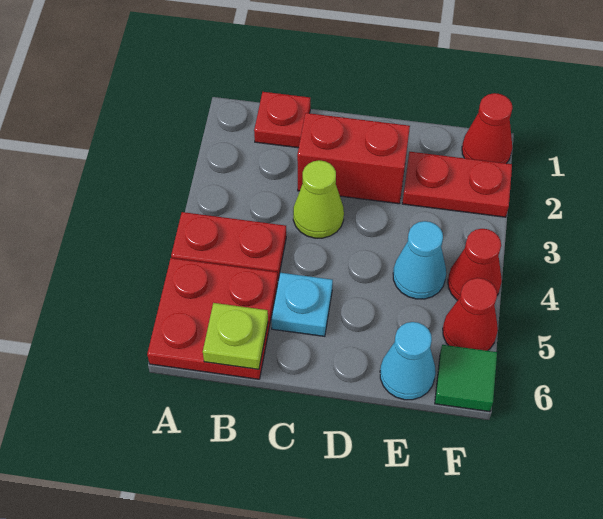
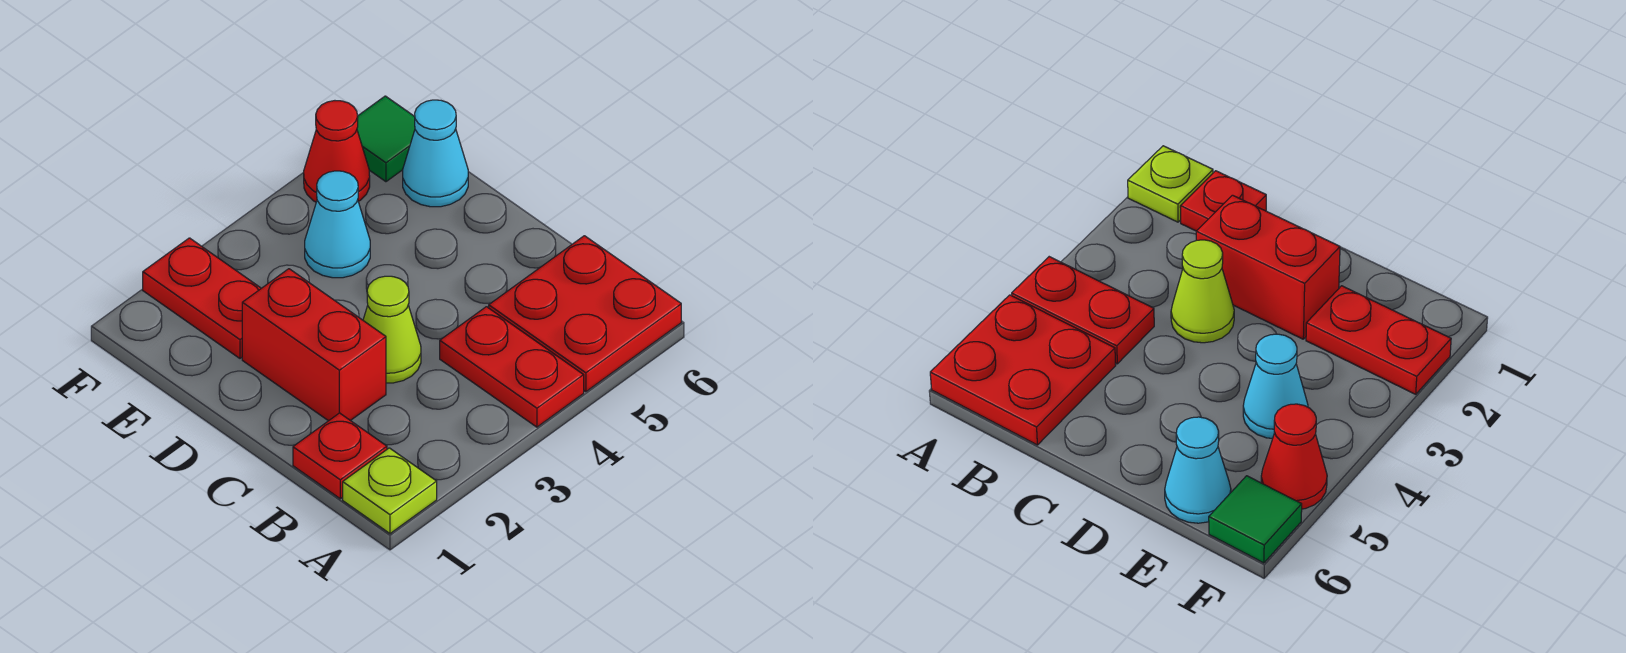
lime 1x1 plate [203,303,268,369] -> lime 1x1 plate moved to [343,448,437,534]
cyan 1x1 plate [271,273,333,336] -> none
red 1x1 cone [462,93,512,163] -> none
red 1x1 cone [448,229,502,300] -> none

